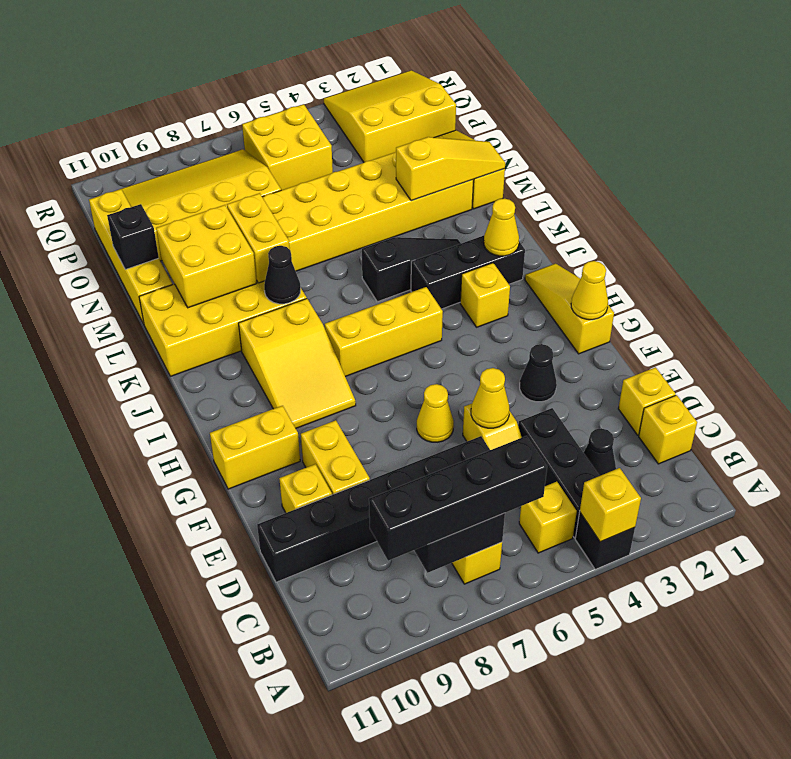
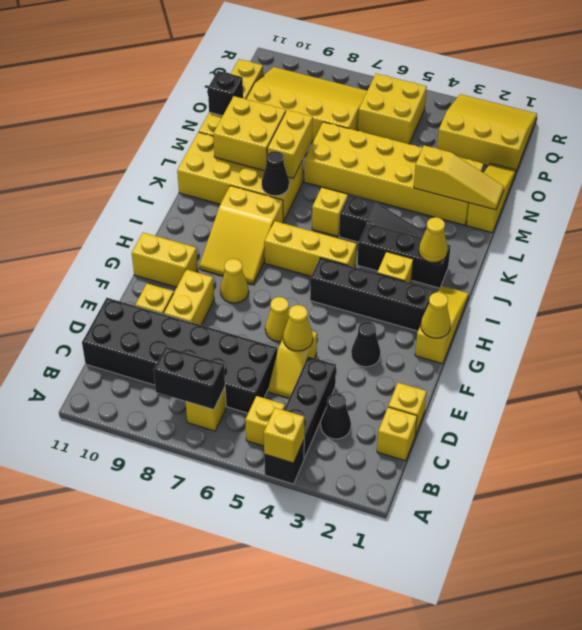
black 1x4 brick [369,436,547,561] -> black 1x4 brick moved to [310,258,433,331]
black 1x6 brick [257,436,490,582] -> black 2x6 brick [82,298,277,413]
none -> yellow 1x1 cone [220,259,249,303]
none -> yellow 1x1 brick [312,188,348,236]

